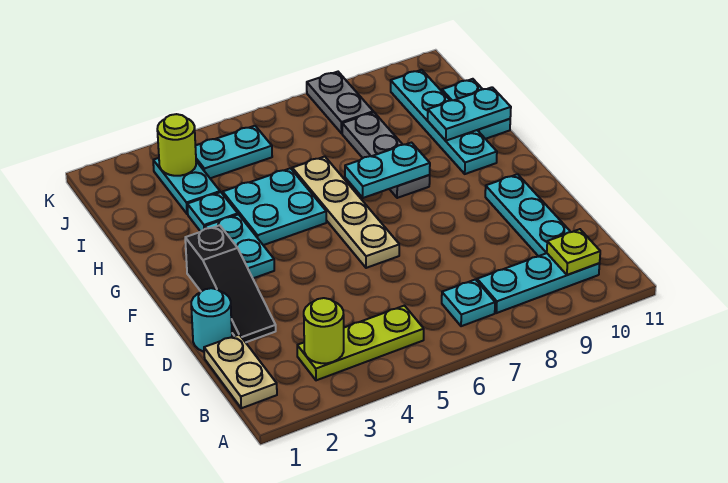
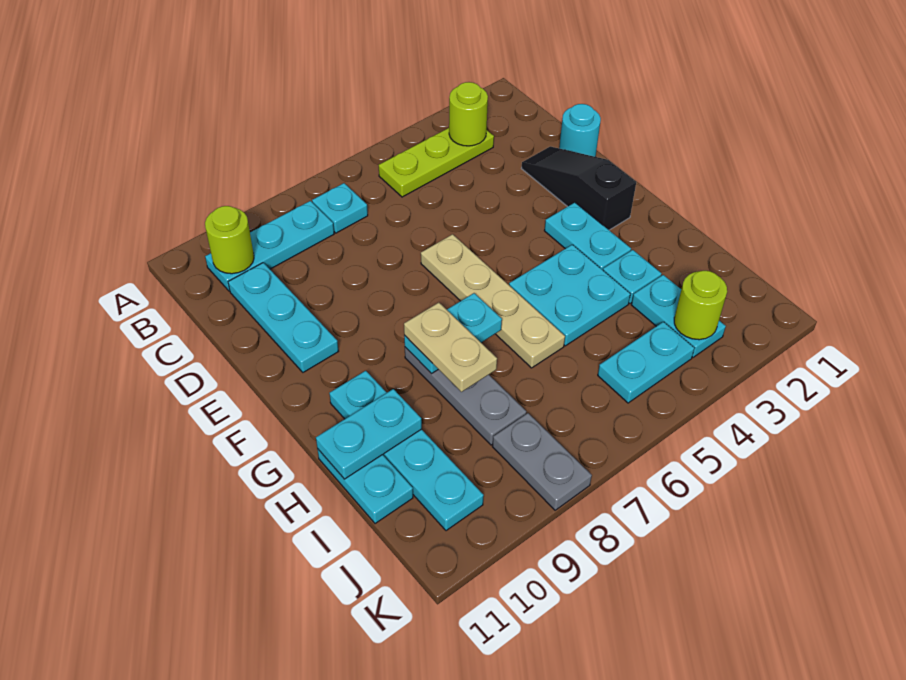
tan 1x2 plate [204,334,277,408] -> tan 1x2 plate moved to [404,303,497,392]
lime 1x1 plate [547,229,600,275] -> lime 1x1 round brick [205,206,254,274]

